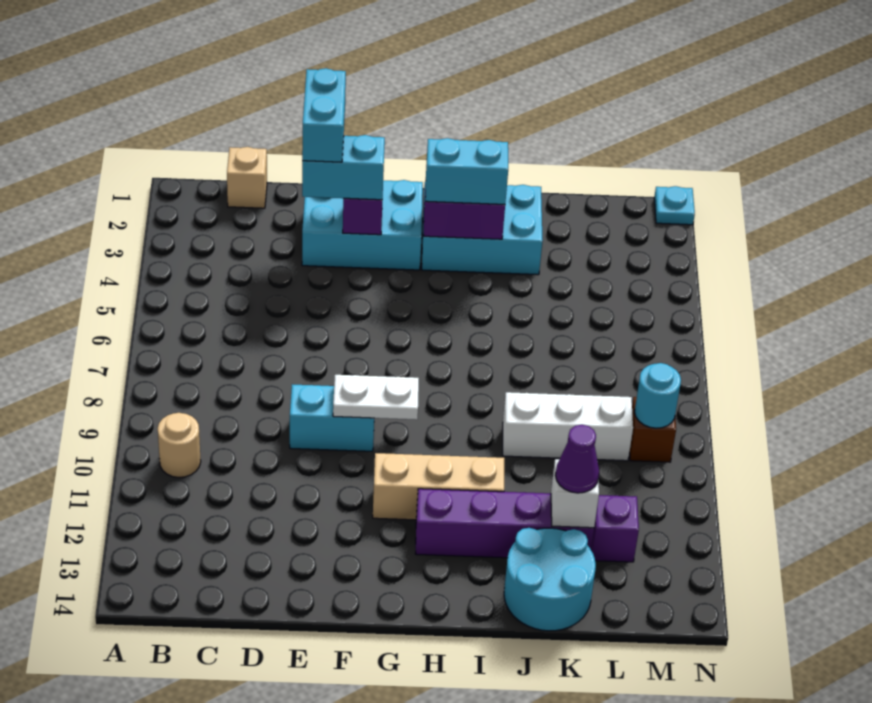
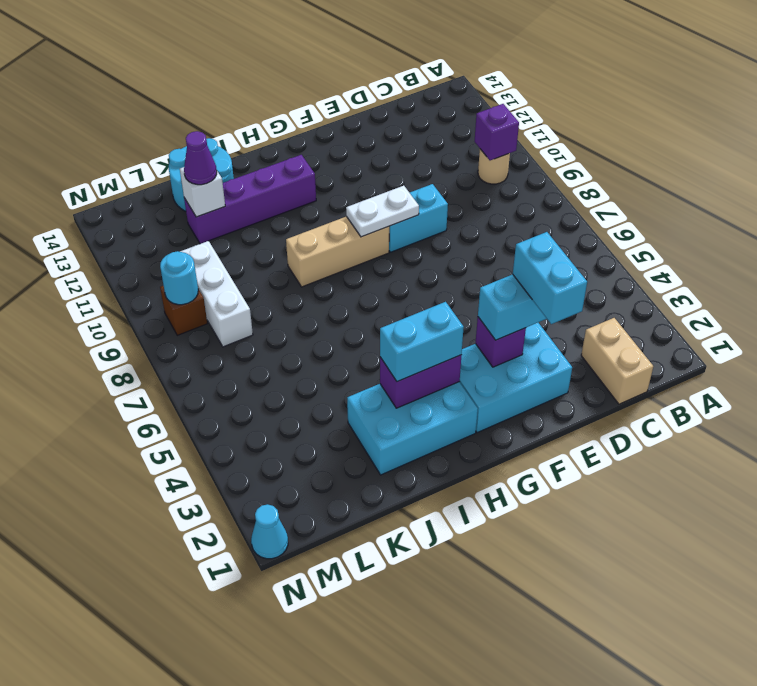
tan 1x1 brick [227,147,267,208] -> tan 1x2 brick [581,318,653,404]
tan 1x3 brick [373,453,504,520] -> tan 1x3 brick moved to [286,216,389,287]
white 1x3 brick [503,392,633,461] -> white 1x3 brick turned to [180,241,253,347]
purple 1x1 brick [591,495,639,562] -> purple 1x1 brick moved to [475,104,519,160]
cyan 1x1 plate [654,186,695,225] -> cyan 1x1 cone [251,504,288,559]

